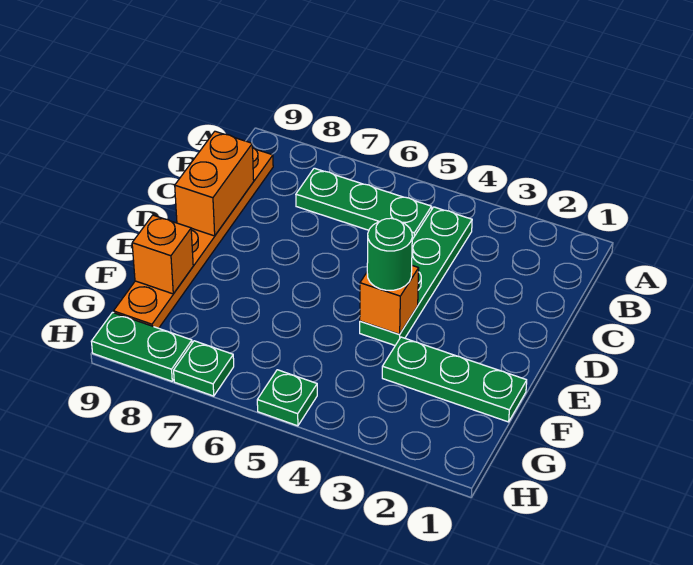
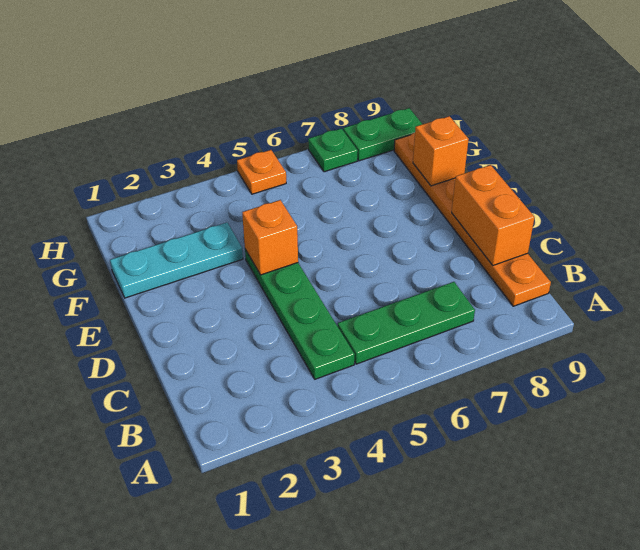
green 1x1 round brick [367,218,412,290] -> none
green 1x3 plate [382,337,527,422] -> cyan 1x3 plate [110,223,243,298]
green 1x1 plate [257,370,317,426] -> orange 1x1 plate [237,150,286,194]

